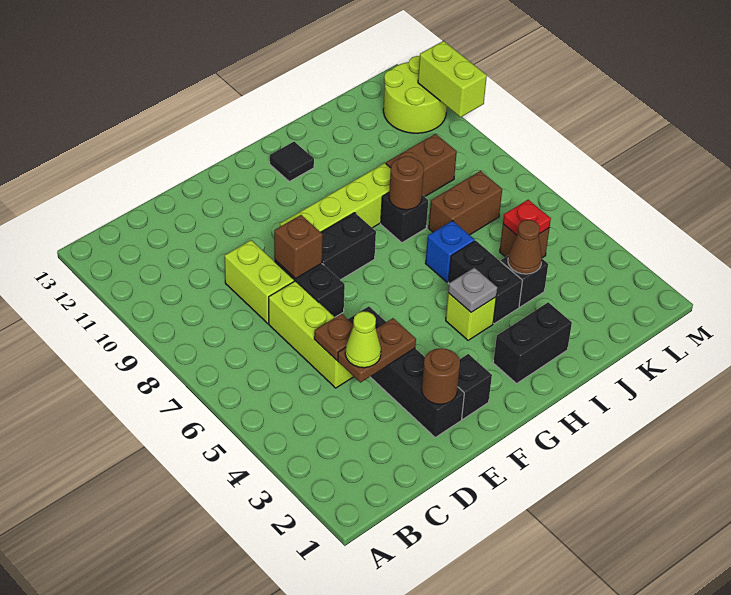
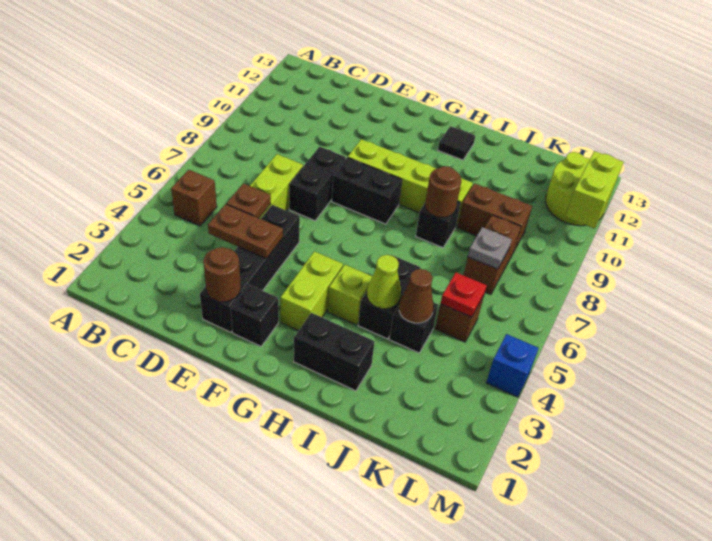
lime 1x1 cone [345,311,381,368] -> lime 1x1 cone moved to [367,255,401,309]
lime 1x2 brick [225,240,294,323] -> lime 1x2 brick moved to [280,251,343,331]
brown 1x1 brick [274,215,323,279] -> brown 1x1 brick moved to [171,170,217,226]
grey 1x1 plate [448,268,497,312] -> grey 1x1 plate moved to [468,227,512,269]
blue 1x1 brick [425,221,475,282] -> blue 1x1 brick moved to [486,334,539,397]
brown 1x2 brick [429,171,502,235] -> brown 1x2 brick turned to [464,215,521,295]

